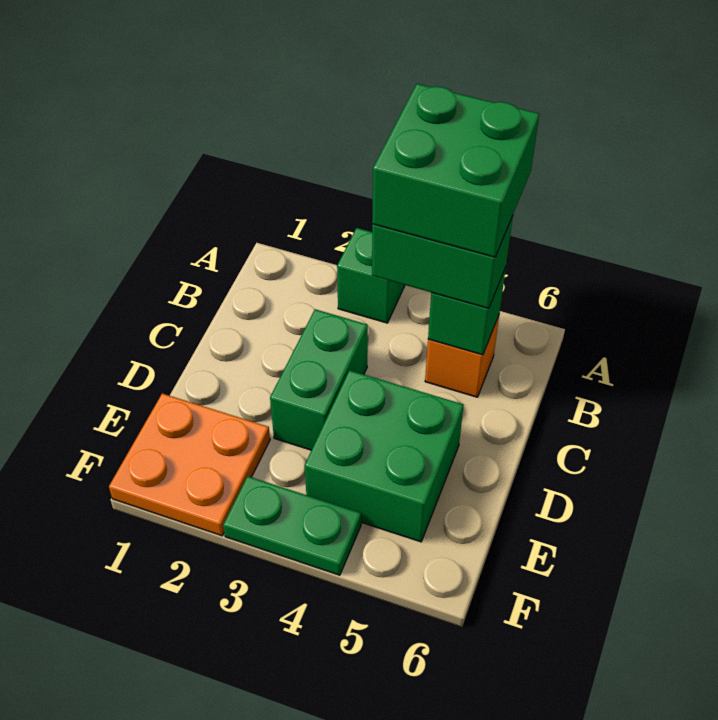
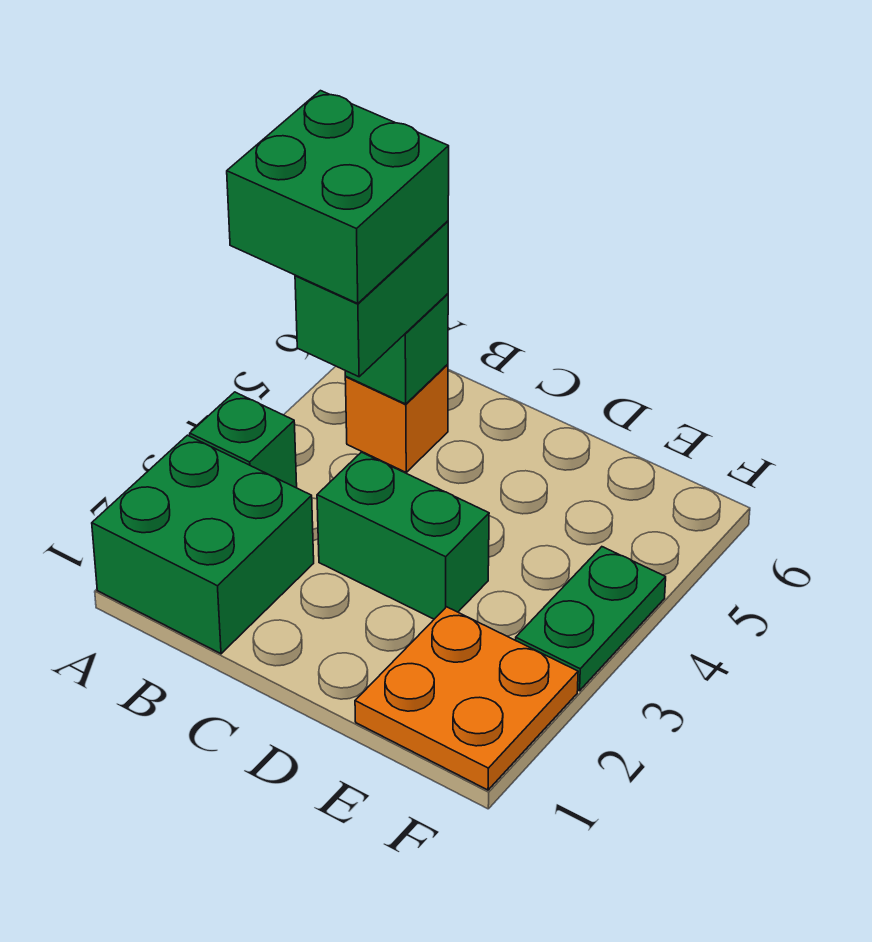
green 2x2 brick [305,370,463,542] -> green 2x2 brick moved to [92,435,314,654]

